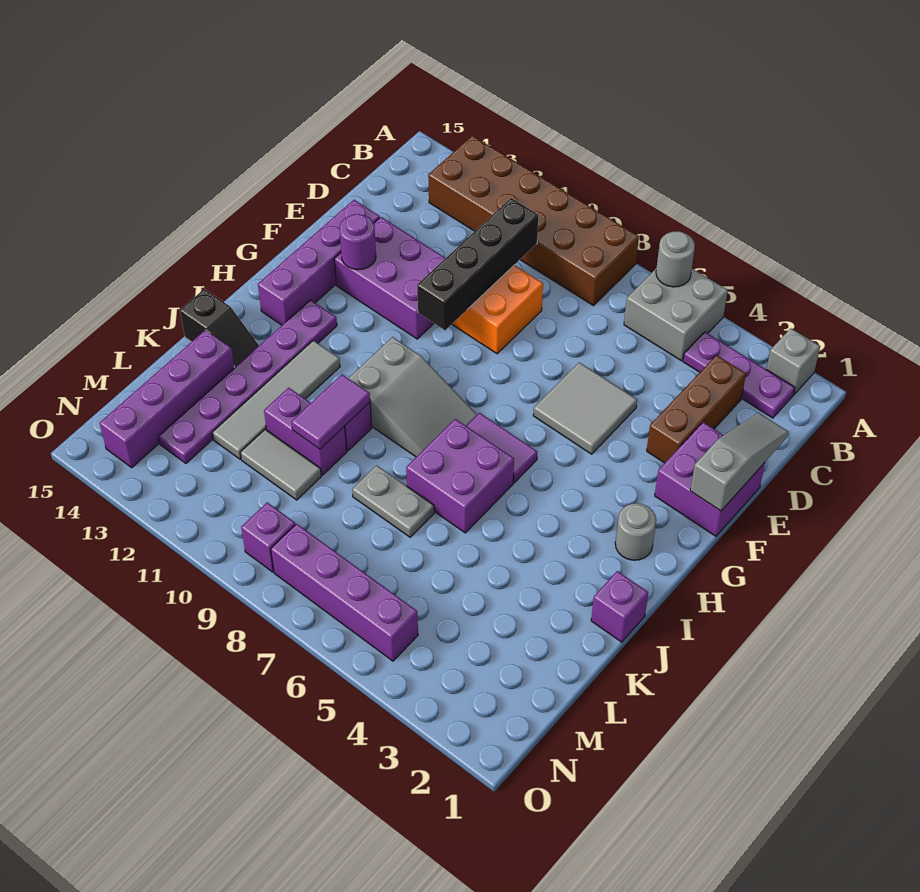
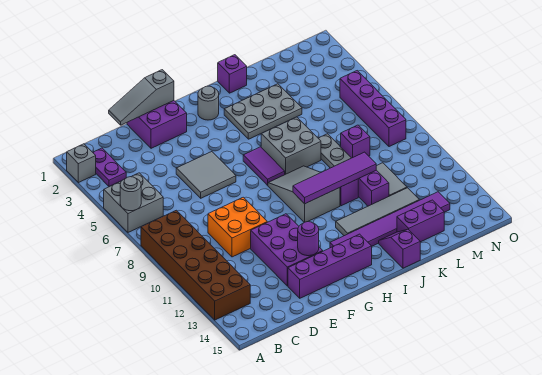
purple 1x3 plate [683,332,795,418] -> purple 1x2 plate [93,148,126,187]
brown 1x3 brick [647,355,746,463] -> none
black 1x4 brick [417,198,538,330] -> none
purple 1x6 plate [158,300,337,463] -> purple 1x6 tile [330,192,450,248]
none -> grey 2x3 plate [224,84,302,139]
purple 2x2 brick [406,419,514,533] -> grey 2x2 brick [261,117,321,174]
purple 1x2 tile [291,375,370,449] -> purple 1x4 tile [293,152,376,204]
black 1x2 slope [180,289,259,368] -> purple 1x2 slope [379,229,420,268]
purple 1x4 brick [100,330,234,468] -> purple 1x2 brick [397,200,444,242]
purple 1x1 brick [241,503,295,572] -> purple 1x1 brick moved to [341,125,370,158]

